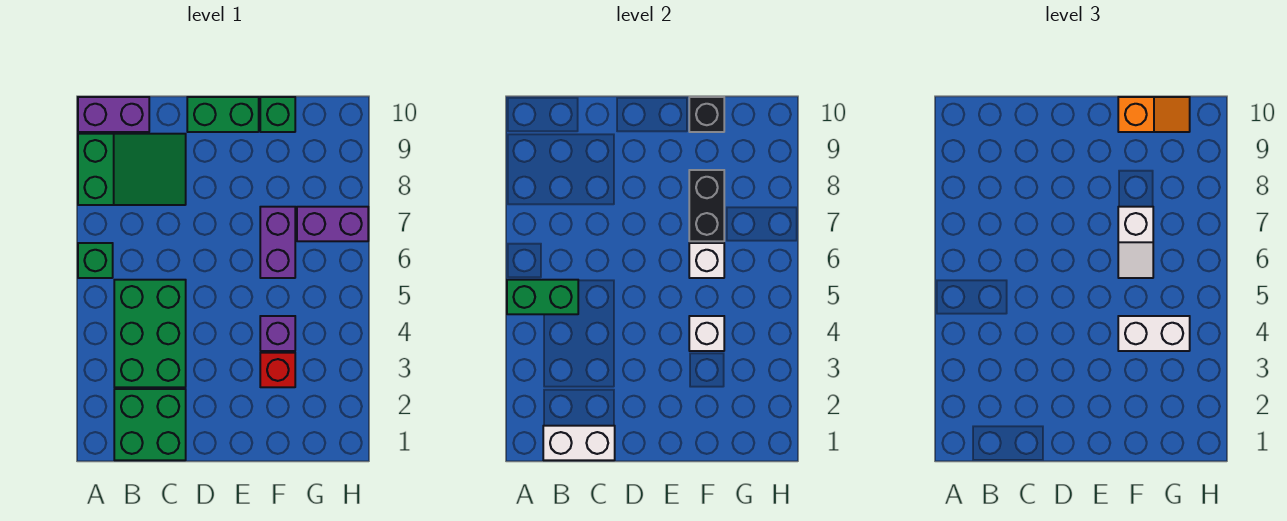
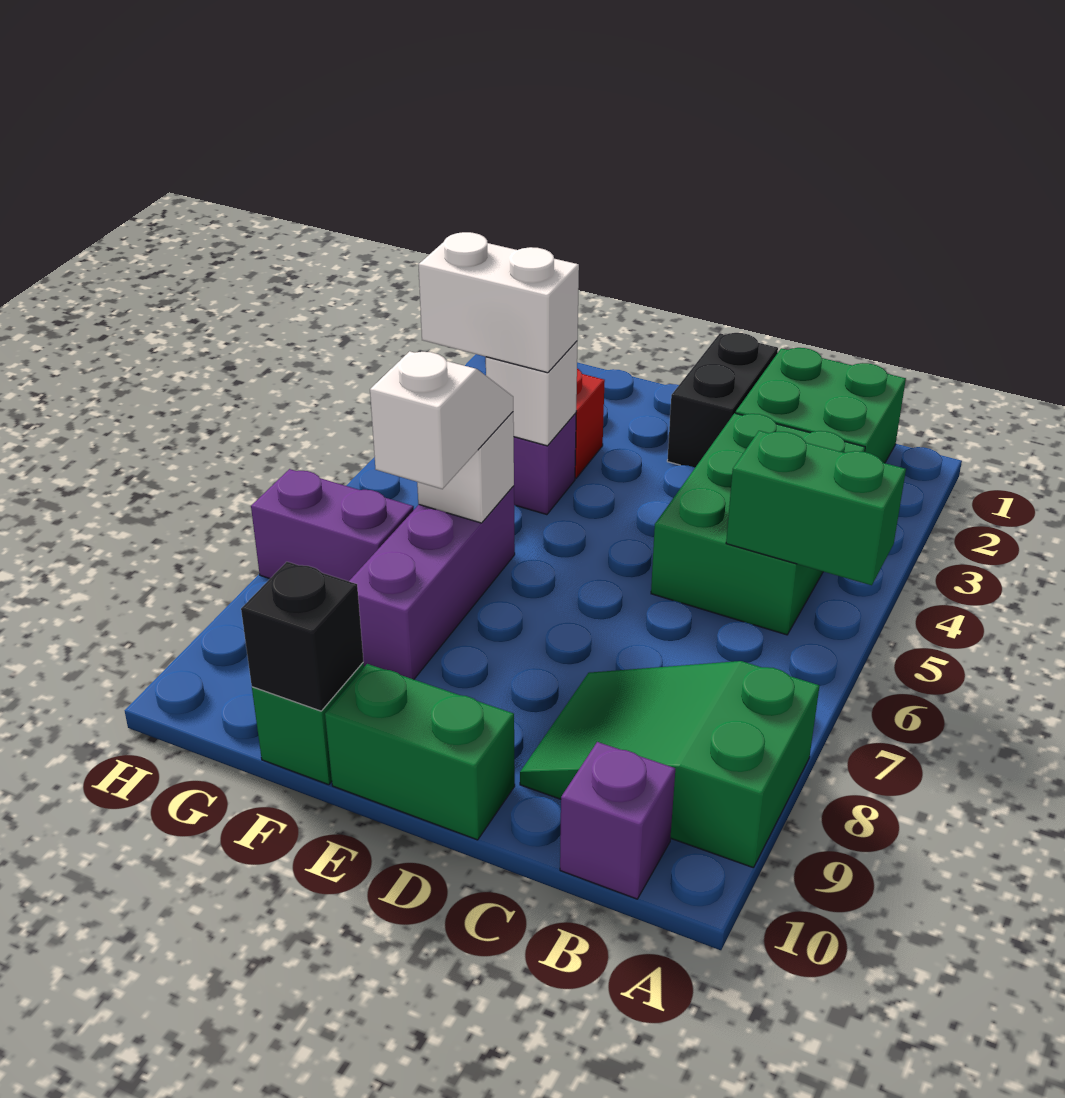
green 1x1 brick [78,243,113,278] -> none
purple 1x2 brick [78,97,149,132] -> purple 1x1 brick [560,742,675,899]
white 1x2 brick [543,426,615,460] -> none
purple 1x2 brick [260,207,295,278] -> purple 1x3 brick [349,486,515,679]
black 1x2 brick [689,170,724,241] -> black 1x2 brick moved to [667,333,778,467]
orange 1x2 slope [1118,97,1190,132] -> none

